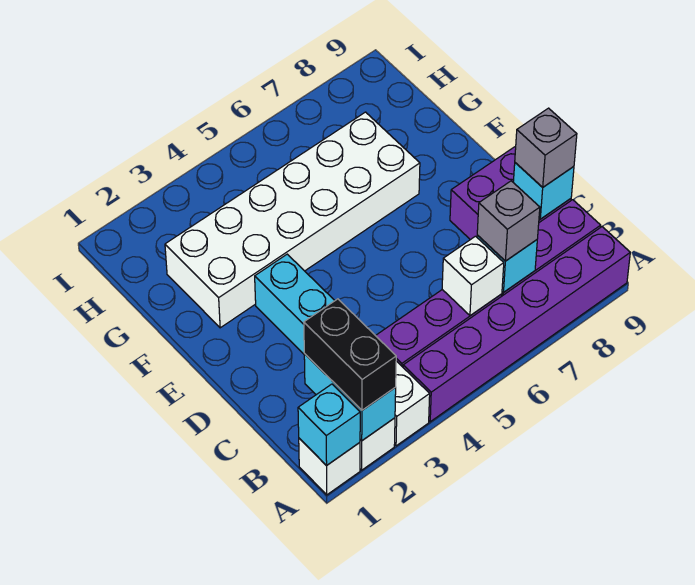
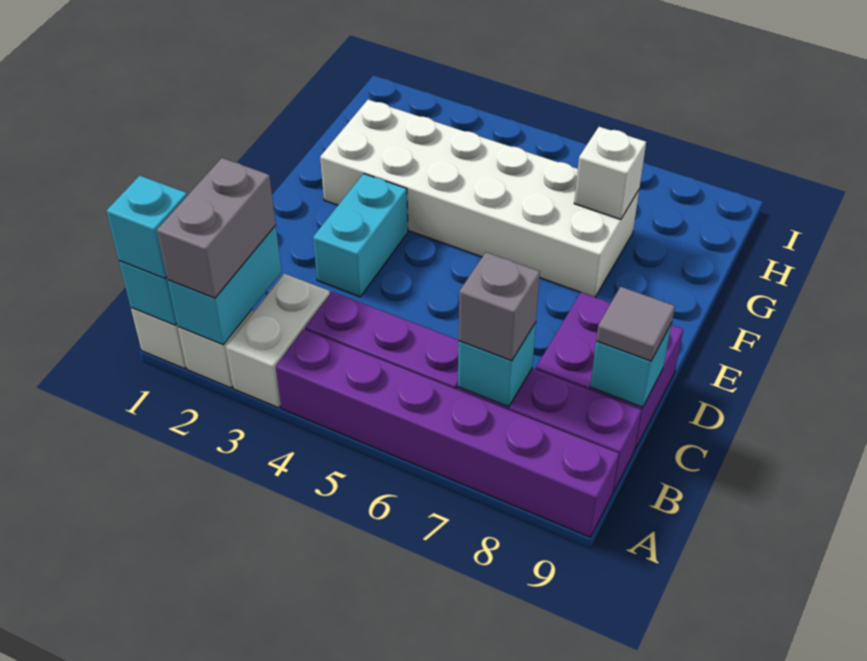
none -> cyan 1x1 brick [107,176,187,278]
black 1x2 brick [304,299,396,410] -> grey 1x2 brick [157,158,276,298]
white 1x1 brick [442,236,504,316] -> white 1x1 brick moved to [574,127,646,219]
grey 1x1 brick [515,108,577,187] -> grey 1x1 tile [596,287,675,361]

